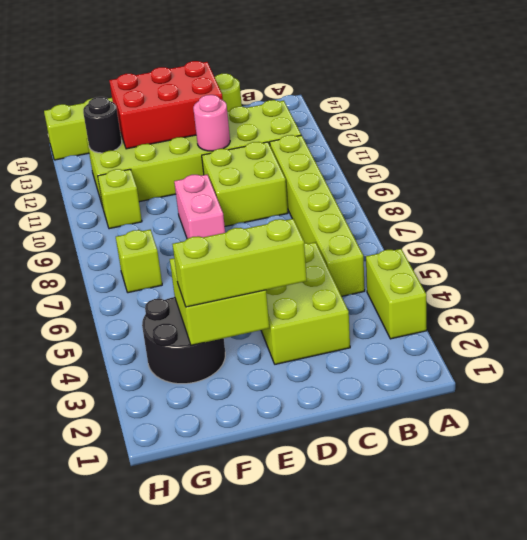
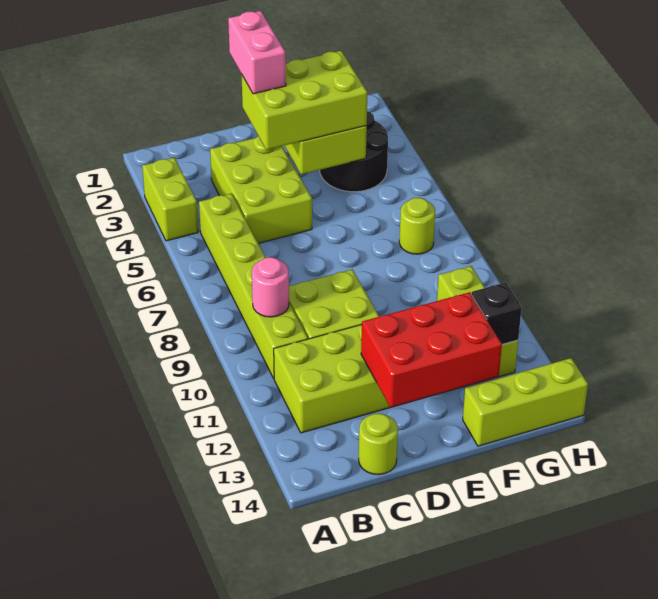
lime 1x3 brick [173,219,307,307] -> lime 2x3 brick [241,51,367,150]
pink 1x1 round brick [193,95,230,151] -> pink 1x1 round brick moved to [252,257,289,317]
pink 1x2 brick [174,175,225,239] -> pink 1x2 brick moved to [228,11,286,94]
lime 1x1 brick [116,230,162,293] -> lime 1x1 round brick [399,198,435,254]
black 1x1 round brick [83,97,122,153] -> black 1x1 brick [471,283,522,344]

